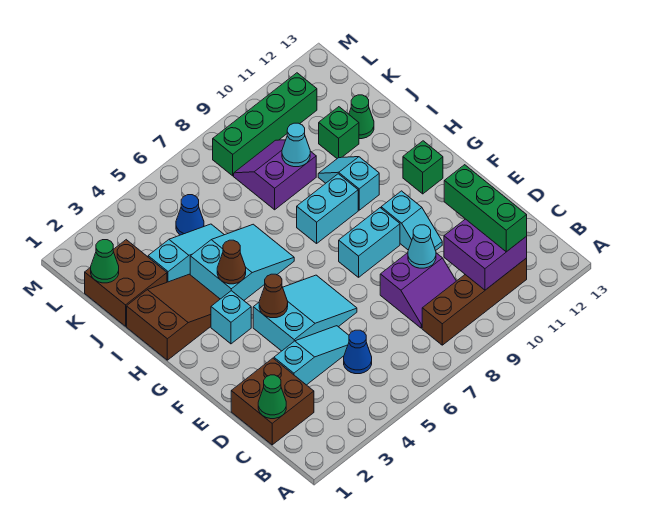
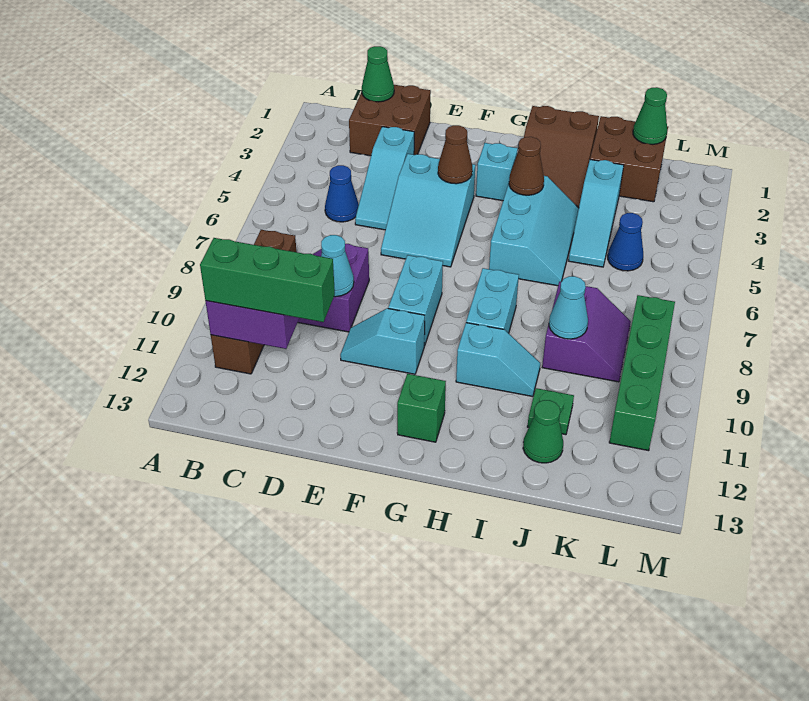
cyan 2x3 slope [190,224,294,300] -> cyan 2x3 slope turned to [489,176,579,286]
green 1x1 brick [319,107,359,158] -> green 1x1 plate [527,388,574,435]

